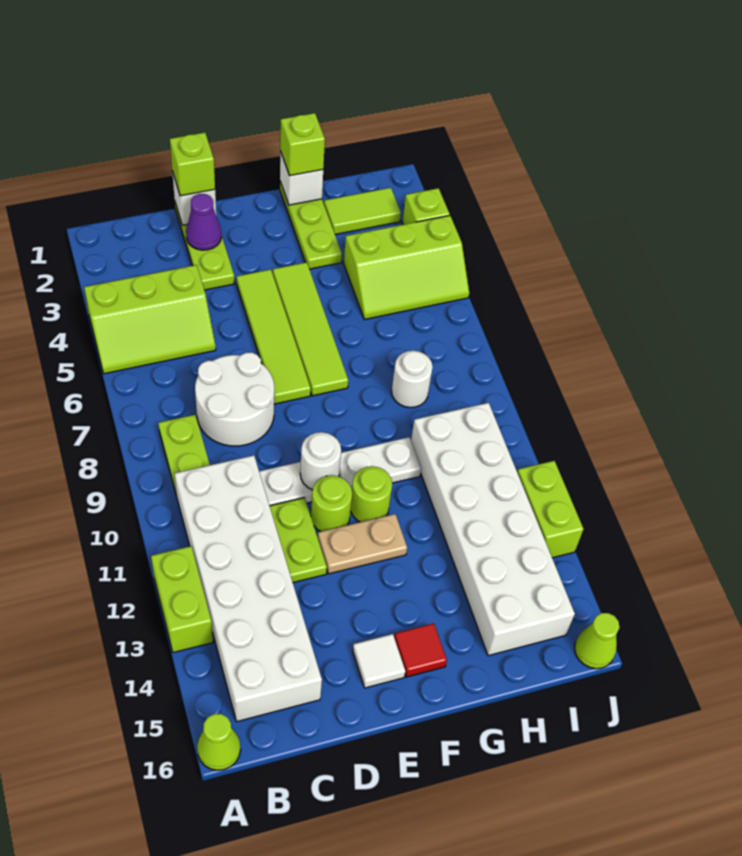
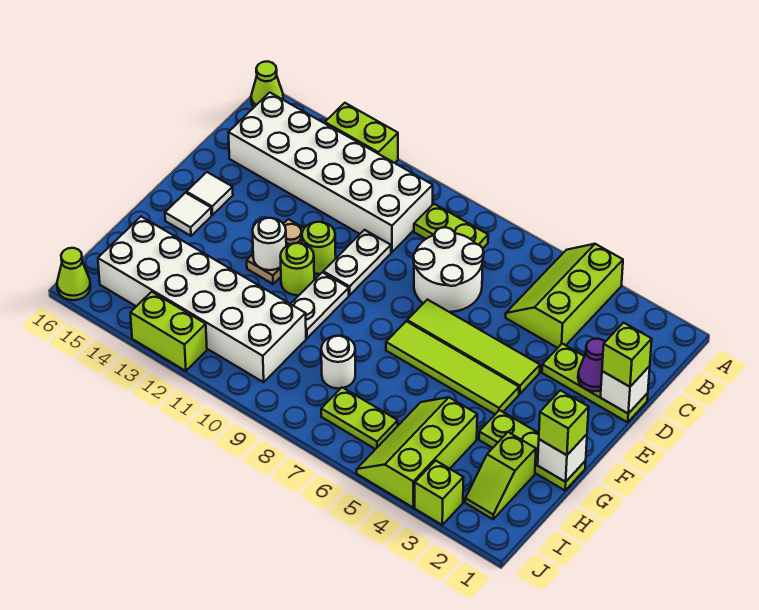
lime 1x2 plate [270,498,327,582] -> lime 1x2 plate moved to [321,387,398,449]
white 1x1 round brick [300,432,341,490] -> white 1x1 round brick moved to [252,218,286,270]
red 1x1 tile [394,624,447,677] -> white 1x1 tile [165,193,212,236]
lime 1x2 tile [324,188,401,235] -> lime 1x2 slope [465,432,536,519]

